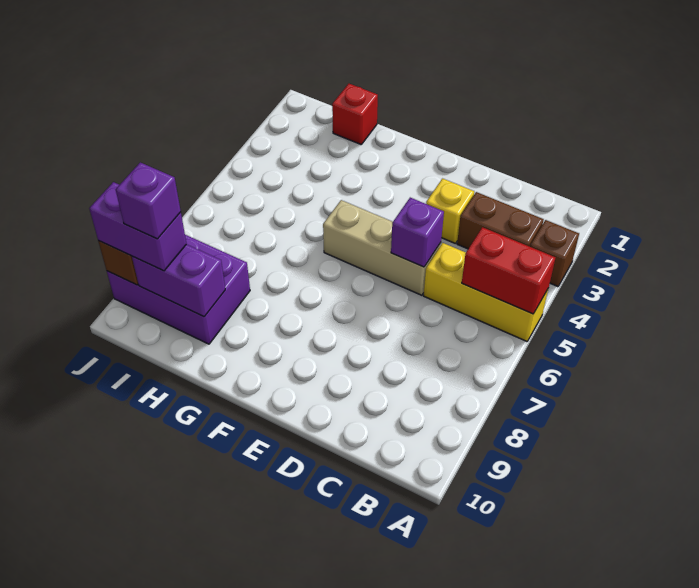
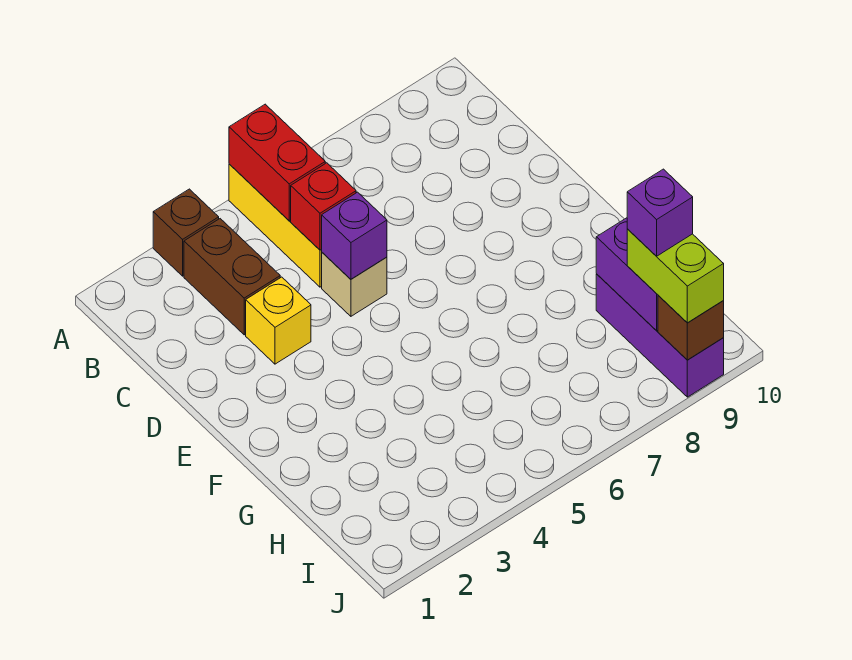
tan 1x3 brick [323,200,441,295] -> tan 1x1 brick [322,253,387,316]
red 1x1 brick [332,84,378,144] -> red 1x1 brick moved to [291,163,356,250]
purple 2x3 brick [107,235,250,344] -> purple 1x3 brick [596,274,724,397]
purple 1x2 brick [89,182,187,271] -> lime 1x2 brick [627,229,724,323]

